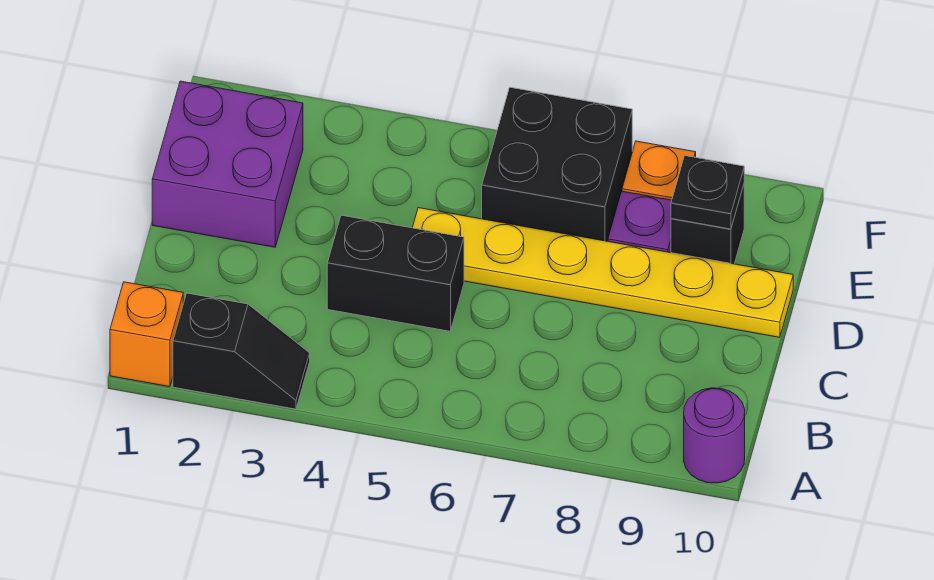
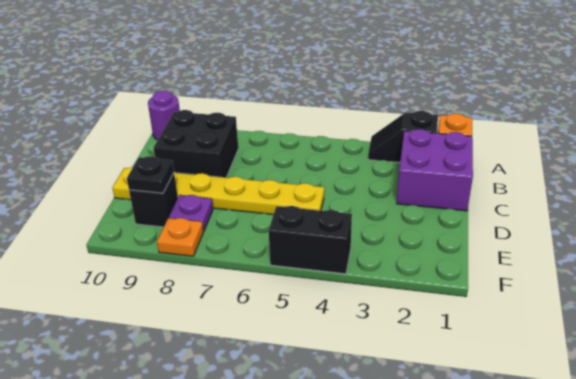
black 1x2 brick [327,215,464,331] -> black 1x2 brick moved to [269,206,352,274]
purple 2x2 brick [152,81,303,247] -> purple 2x2 brick moved to [397,129,473,211]
black 2x2 brick [482,87,632,241] -> black 2x2 brick moved to [154,110,238,178]

